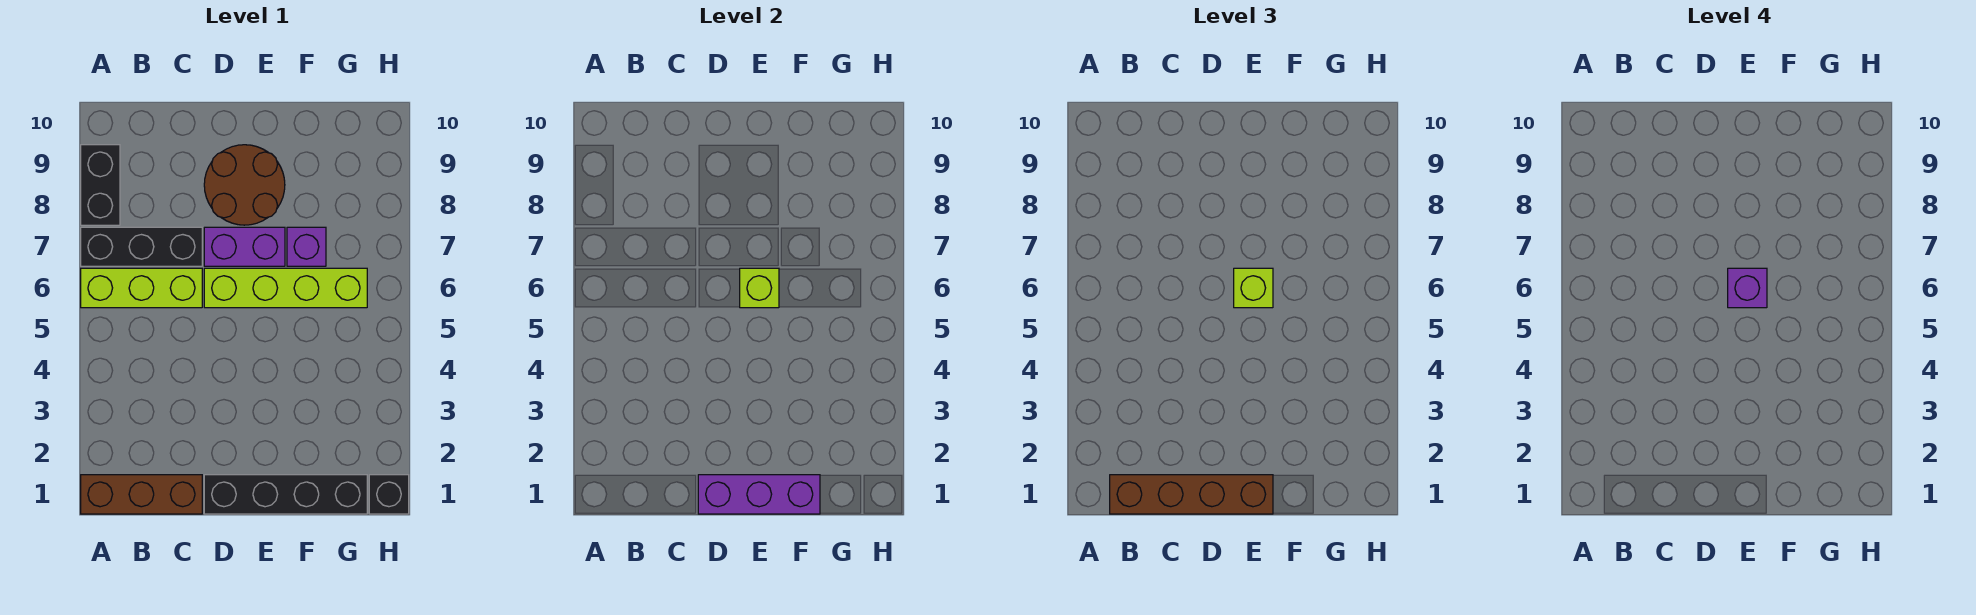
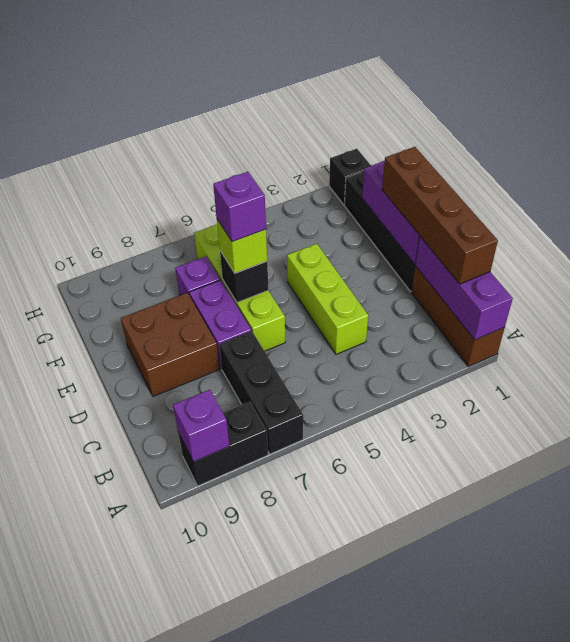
none -> purple 1x3 brick [415,236,513,340]
lime 1x3 brick [81,268,202,308] -> lime 1x3 brick moved to [287,244,368,354]
none -> purple 1x1 brick [173,390,230,462]
brown 2x2 round brick [204,145,285,225] -> brown 2x2 brick [121,293,220,397]
lime 1x1 brick [740,268,779,308] -> black 1x1 brick [220,251,269,302]

